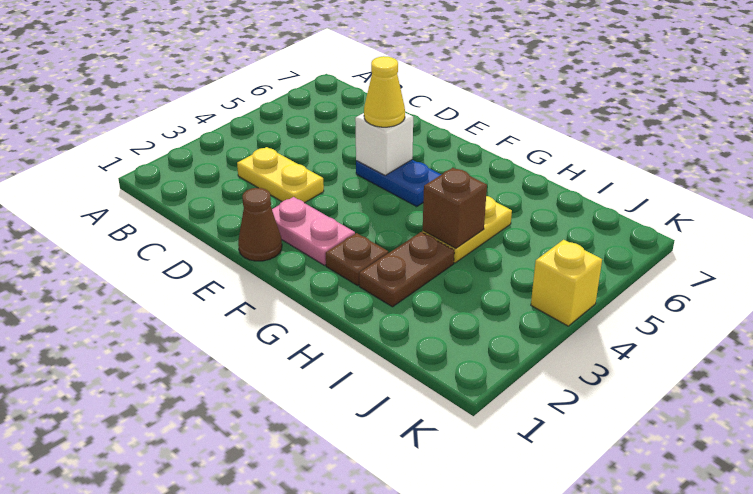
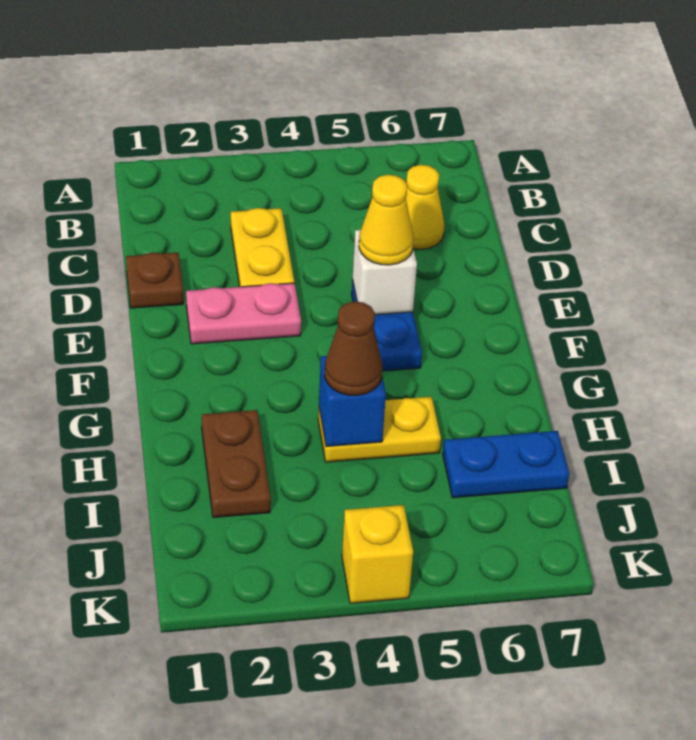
none -> yellow 1x1 cone [406,165,444,249]
brown 1x1 cone [238,188,282,261] -> brown 1x1 cone moved to [325,302,382,396]
pink 1x2 plate [272,197,355,265] -> pink 1x2 plate turned to [186,283,301,344]
brown 1x1 plate [326,233,388,285] -> brown 1x1 plate moved to [126,252,183,308]
brown 1x2 plate [359,232,454,307] -> brown 1x2 plate turned to [202,410,271,517]
brown 1x1 brick [423,168,487,248] -> blue 1x1 brick [319,356,386,446]
none -> blue 1x2 plate [443,431,569,498]

